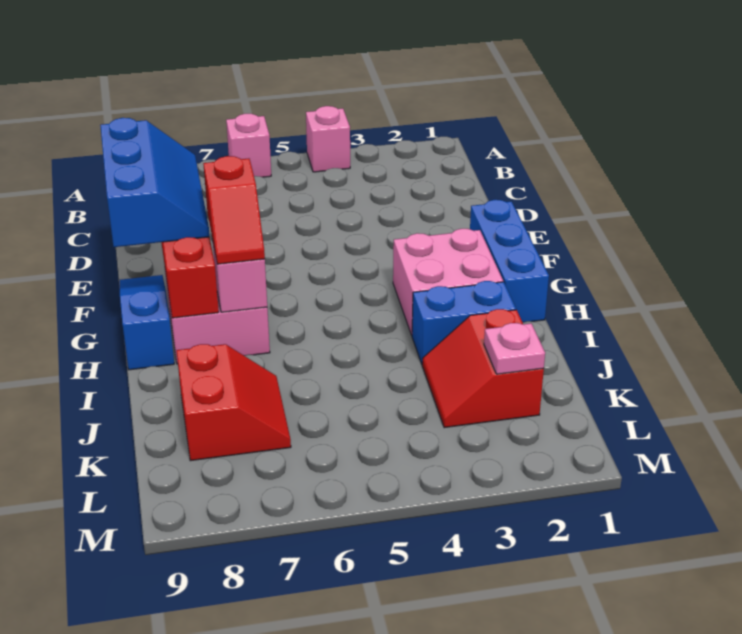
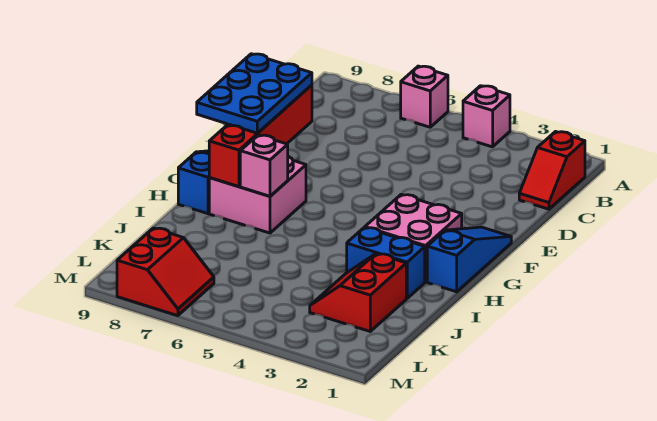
blue 2x3 slope [100,118,210,247] -> blue 2x3 plate [197,54,312,133]
blue 1x3 brick [470,200,549,322] -> blue 1x3 slope [427,227,511,292]
red 1x2 slope [203,156,265,264] -> red 1x2 slope moved to [519,132,585,209]
red 2x2 slope [177,344,291,461] -> red 2x2 slope moved to [117,228,214,316]
pink 1x1 plate [484,323,545,374] -> none

